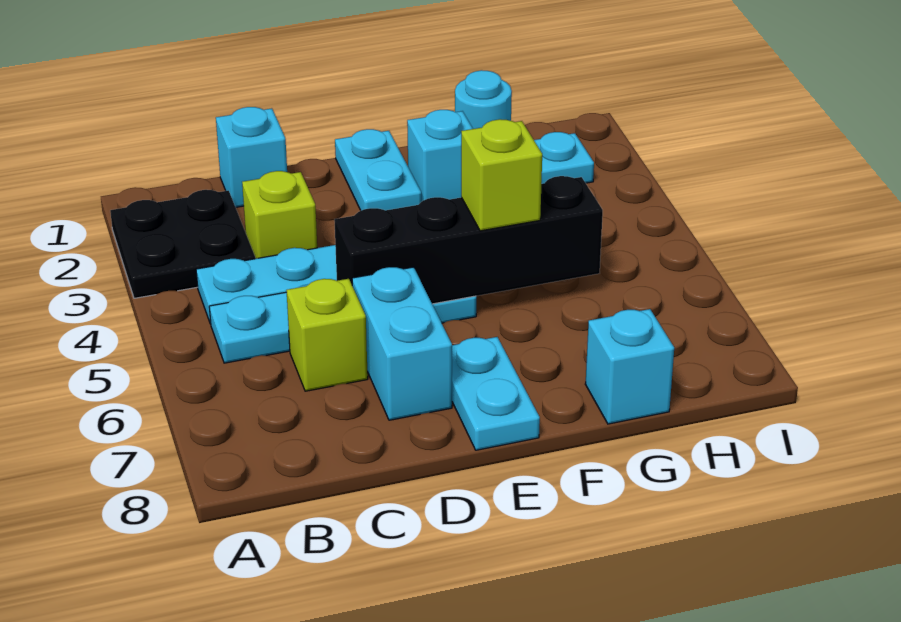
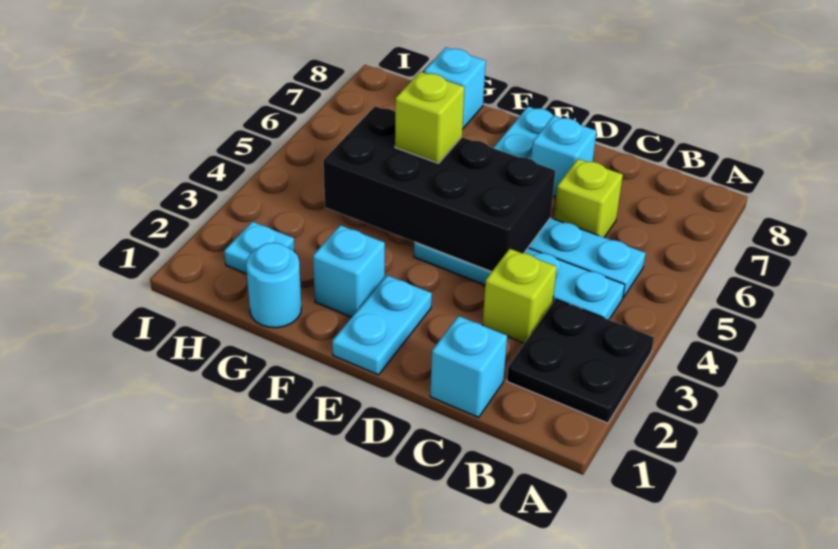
black 1x4 brick [334,176,603,304] -> black 2x4 brick [323,106,555,272]
cyan 1x2 brick [352,267,452,420] -> cyan 1x1 brick [531,116,596,197]

